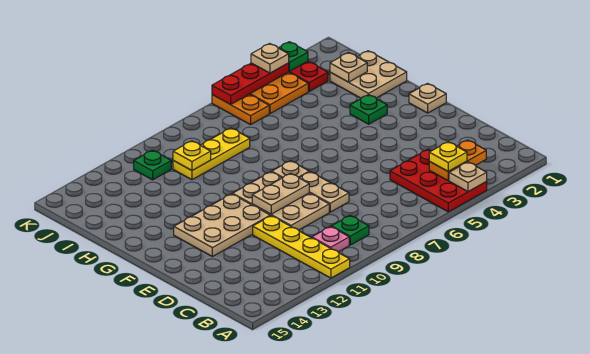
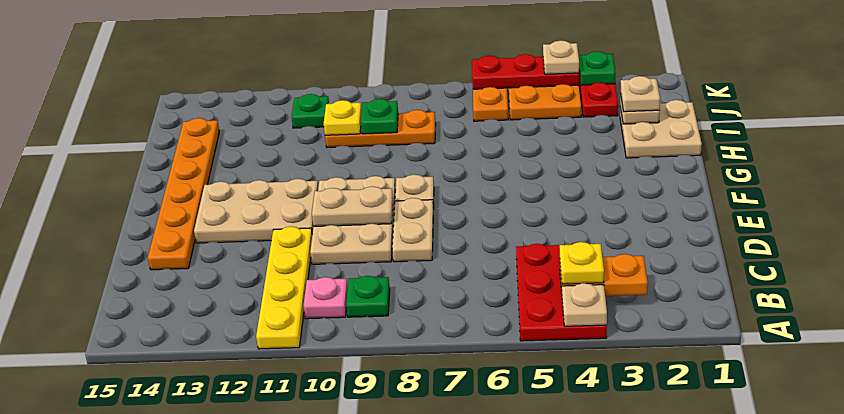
none -> orange 1x6 plate [148,118,219,270]
tan 1x1 plate [409,84,446,113] -> tan 1x1 plate moved to [620,76,660,112]
green 1x1 plate [350,95,387,124] -> green 1x1 plate moved to [361,99,398,134]
yellow 1x3 plate [173,128,250,180] -> orange 1x3 plate [325,110,436,147]

